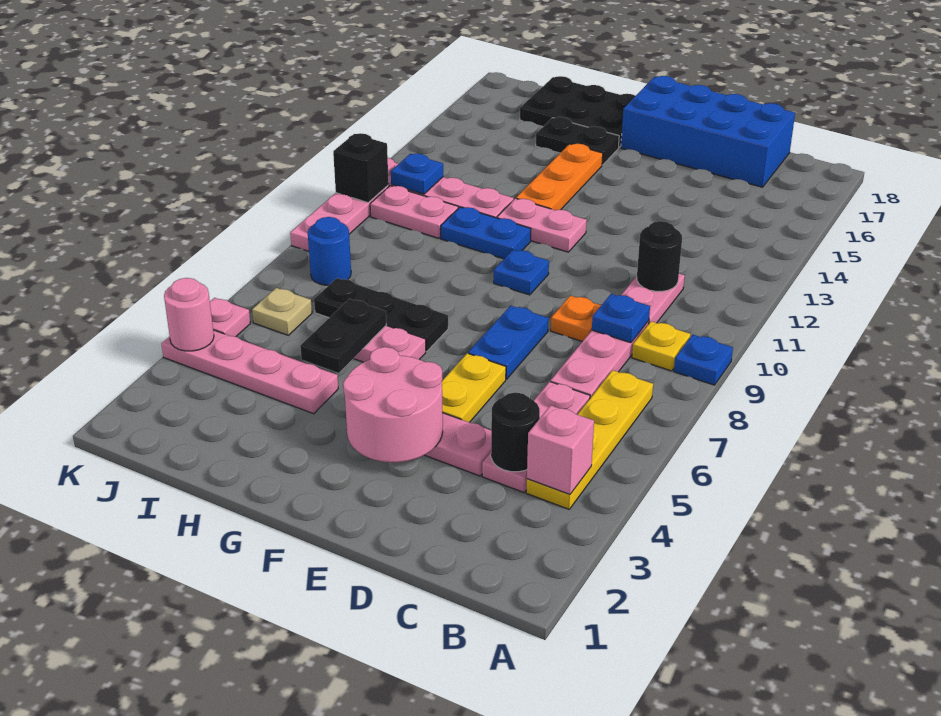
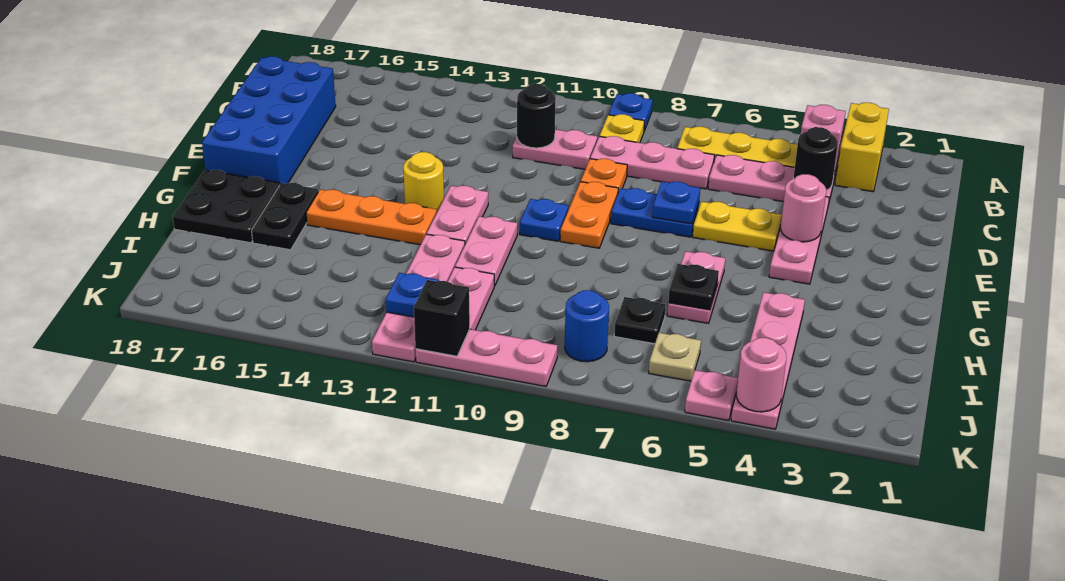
none -> yellow 1x2 brick [835,103,889,192]
blue 1x1 plate [592,294,650,343] -> blue 1x1 plate moved to [653,181,700,224]
pink 2x2 round brick [343,347,443,462] -> pink 1x1 round brick [781,174,826,242]
none -> orange 1x2 plate [560,182,618,248]
none -> yellow 1x1 round brick [403,152,444,212]
black 1x3 plate [314,278,448,352] -> black 1x1 plate [614,297,666,344]
blue 1x2 plate [441,207,531,259] -> pink 1x2 plate [455,216,517,286]
black 2x3 plate [520,76,635,147] -> black 2x2 plate [173,170,280,243]
black 1x2 plate [300,299,386,373] -> black 1x1 plate [668,264,719,310]

